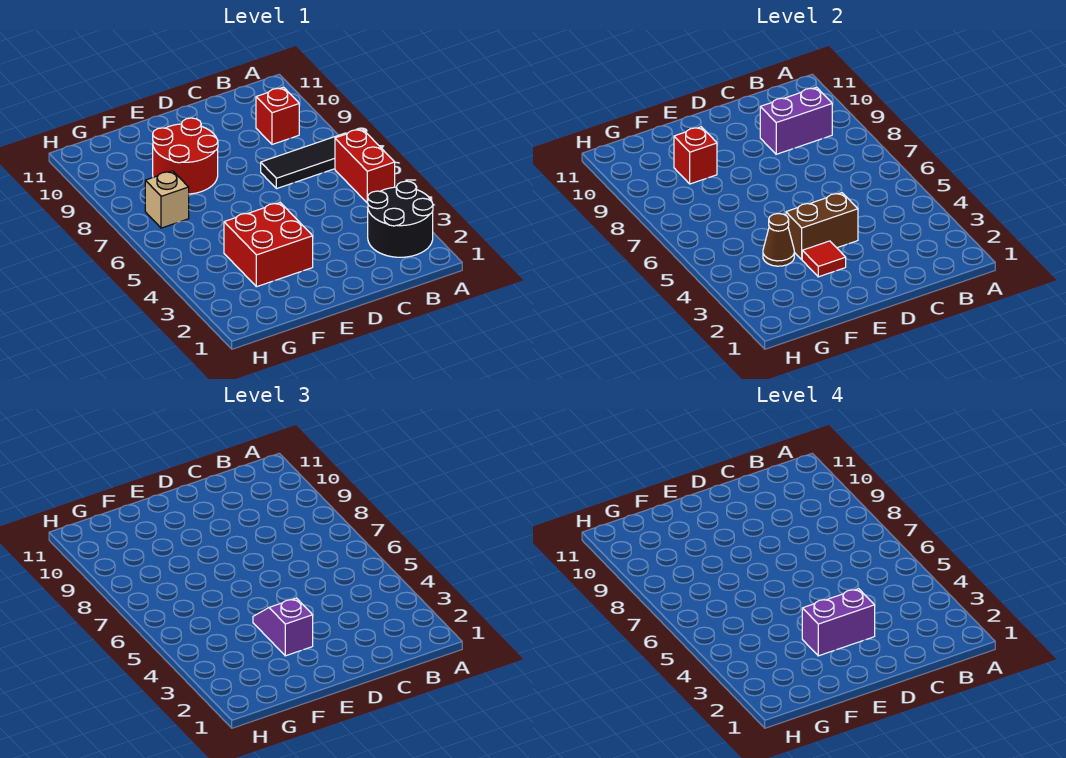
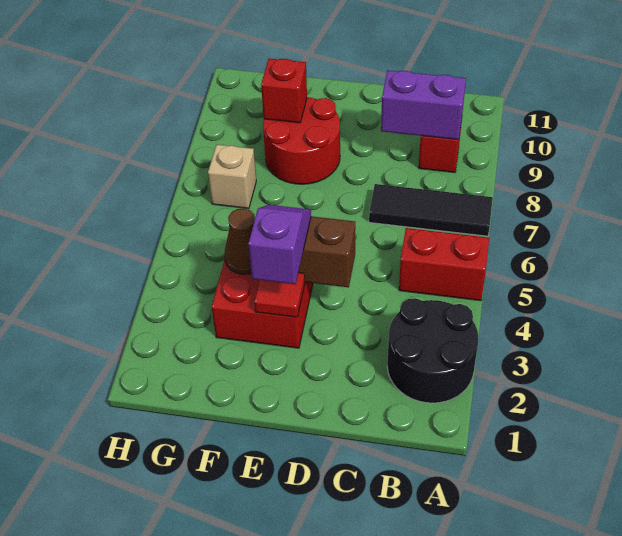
red 1x2 brick [335,129,395,203] -> red 1x2 brick turned to [399,228,489,301]
purple 1x2 brick [802,589,875,656] -> none

